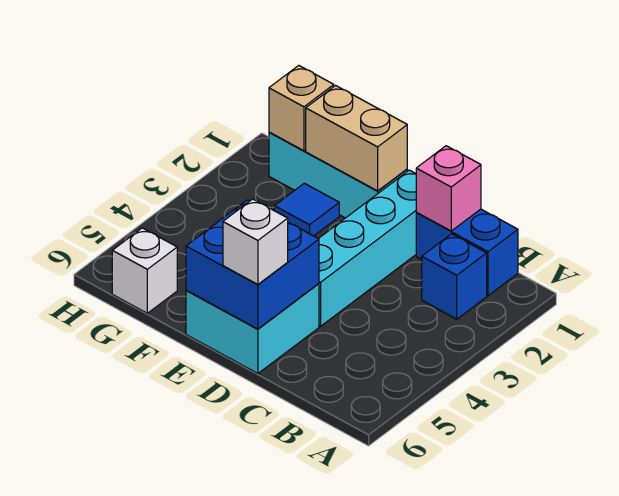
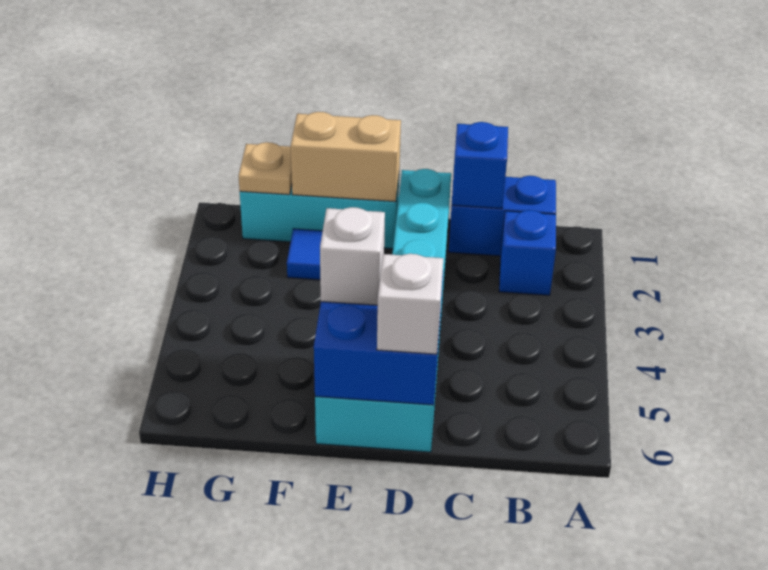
pink 1x1 brick [416,146,481,231] -> blue 1x1 brick [452,122,508,209]
tan 1x1 brick [269,66,334,151] -> tan 1x1 plate [239,142,292,195]
white 1x1 brick [112,228,177,313] -> white 1x1 brick moved to [320,207,385,305]

